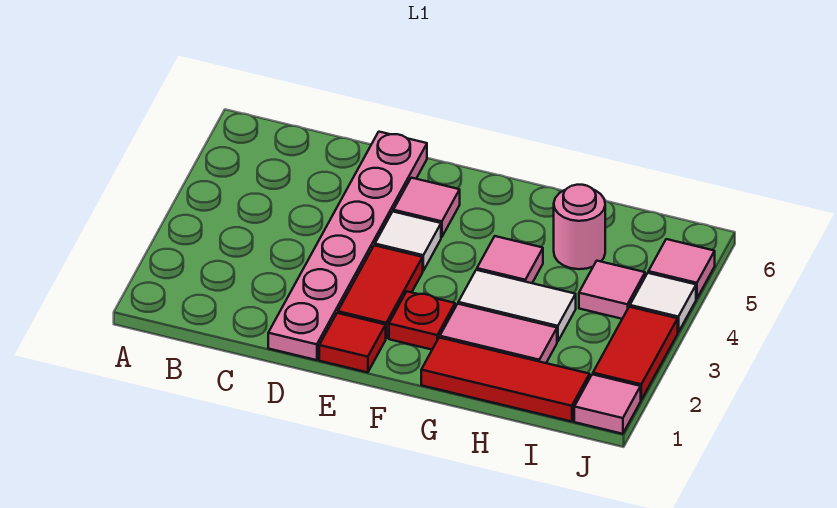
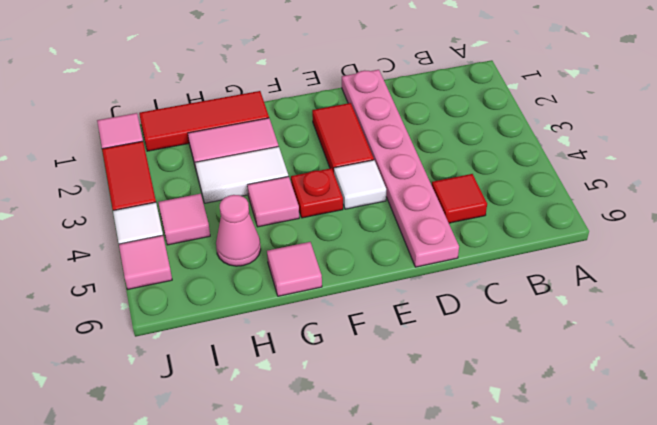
red 1x1 tile [319,313,386,372] -> red 1x1 tile moved to [432,174,487,223]
pink 1x1 tile [393,178,460,237] -> pink 1x1 tile moved to [267,242,322,296]
red 1x1 plate [389,292,455,350] -> red 1x1 plate moved to [291,168,343,218]
pink 1x1 round brick [554,185,605,269] -> pink 1x1 cone [216,195,261,266]

